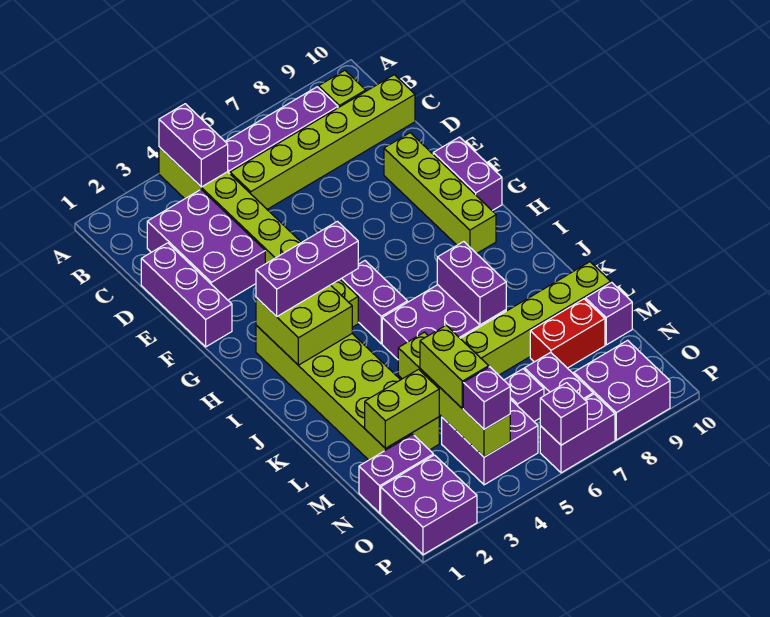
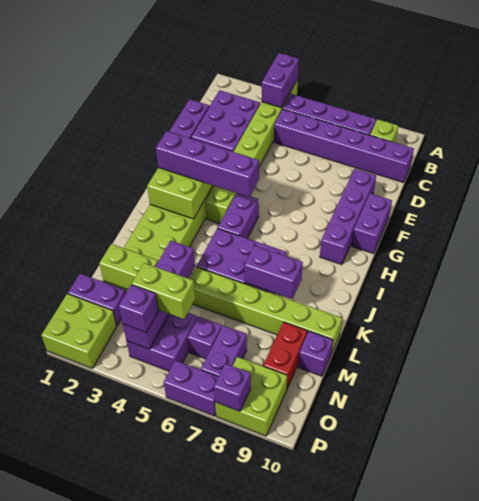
lime 1x6 brick [230,75,415,209] -> purple 1x6 brick [274,109,414,182]
lime 1x4 brick [384,133,496,254] -> purple 1x4 brick [320,169,376,265]
purple 1x3 brick [256,221,358,317] -> purple 1x4 brick [156,131,259,197]
purple 1x2 brick [437,242,506,325] -> purple 1x2 brick turned to [244,245,303,299]
lime 1x4 brick [398,332,510,457] -> purple 1x4 brick [123,241,195,349]
lime 1x2 brick [420,325,489,409] -> lime 1x2 brick turned to [132,263,195,319]
red 1x2 brick [530,299,605,368] -> red 1x2 brick turned to [263,322,307,388]
purple 2x2 brick [381,455,477,555] -> lime 2x2 brick [41,294,117,368]
purple 2x2 brick [574,340,670,440] -> lime 2x2 brick [215,357,287,436]
purple 1x1 brick [540,383,587,445] -> purple 1x1 brick moved to [214,364,251,411]

